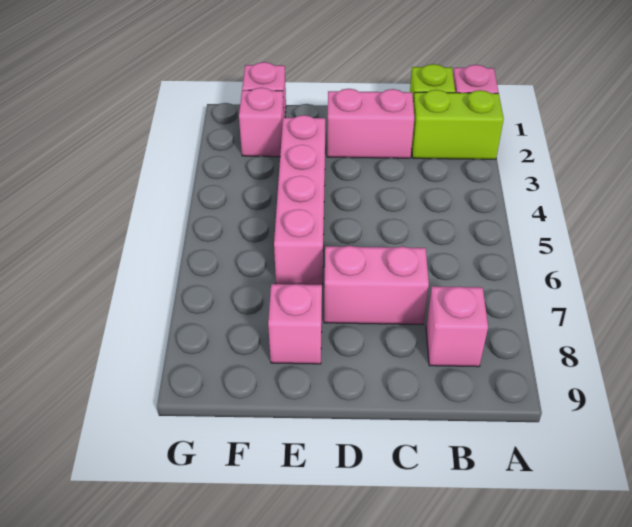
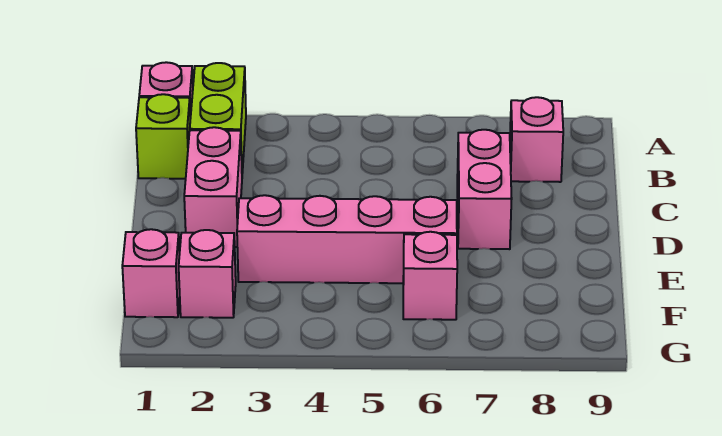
pink 1x1 brick [268,284,322,364] -> pink 1x1 brick moved to [403,232,457,320]

